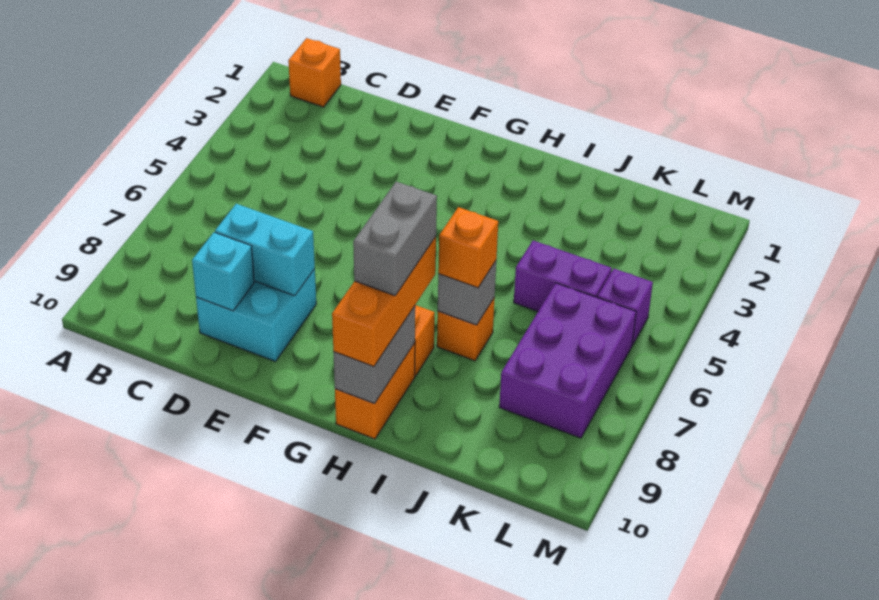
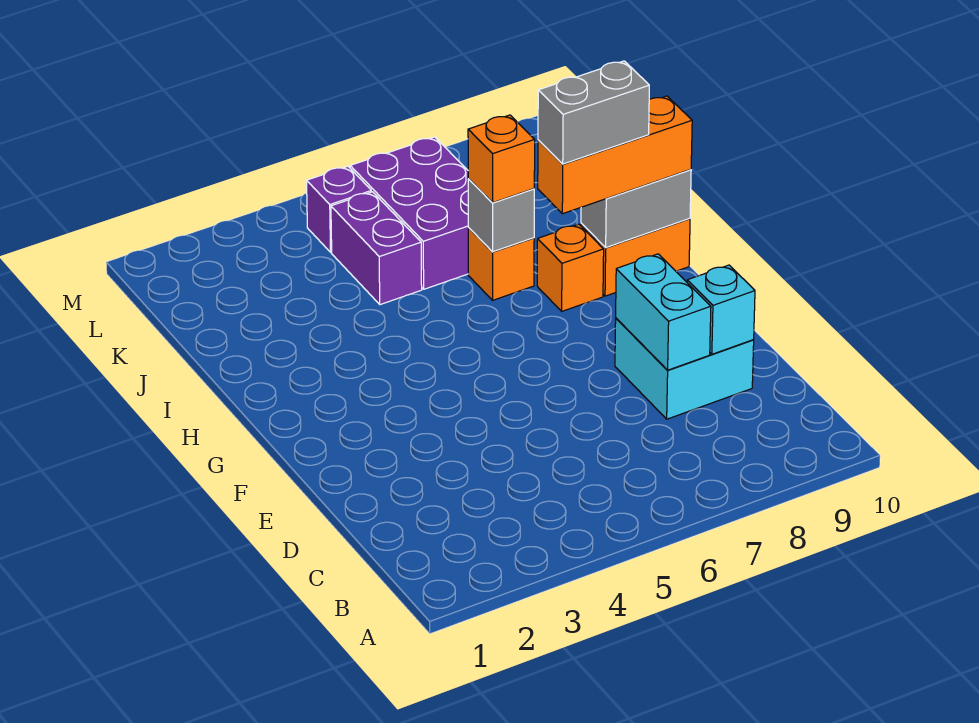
orange 1x1 brick [288,38,341,107] -> none
purple 2x3 brick [499,283,636,438] -> purple 2x3 brick turned to [350,137,469,289]

